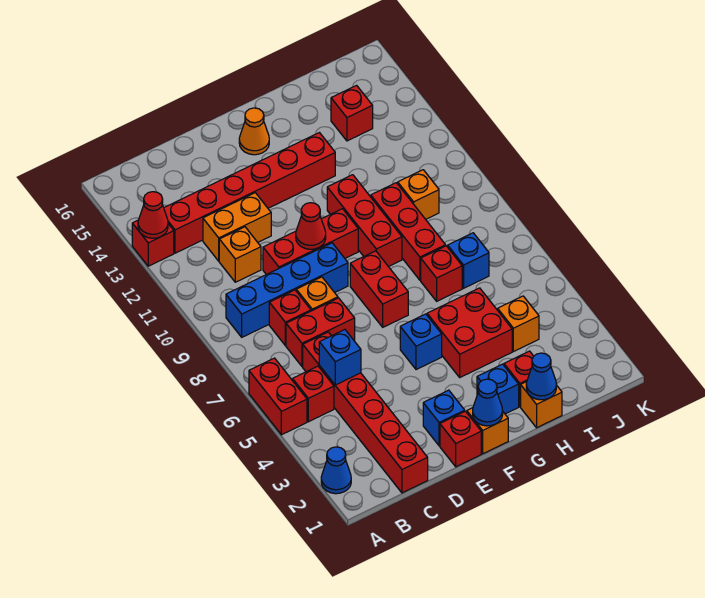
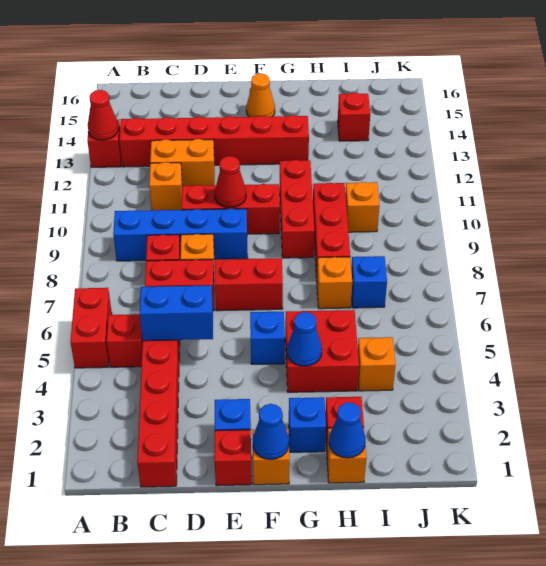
blue 1x1 cone [321,447,351,494] -> blue 1x1 cone moved to [287,312,322,366]
blue 1x1 brick [319,330,361,385] -> blue 1x2 brick [140,285,213,341]
red 1x2 brick [350,251,408,327] -> red 1x2 brick turned to [215,258,283,311]
red 1x1 brick [421,246,462,301] -> orange 1x1 brick [317,257,352,309]

